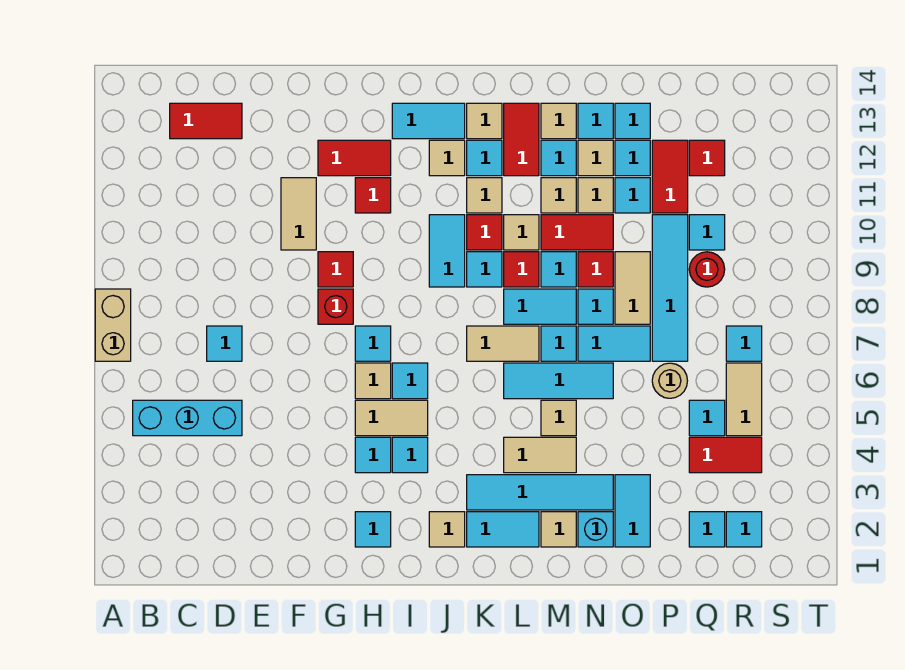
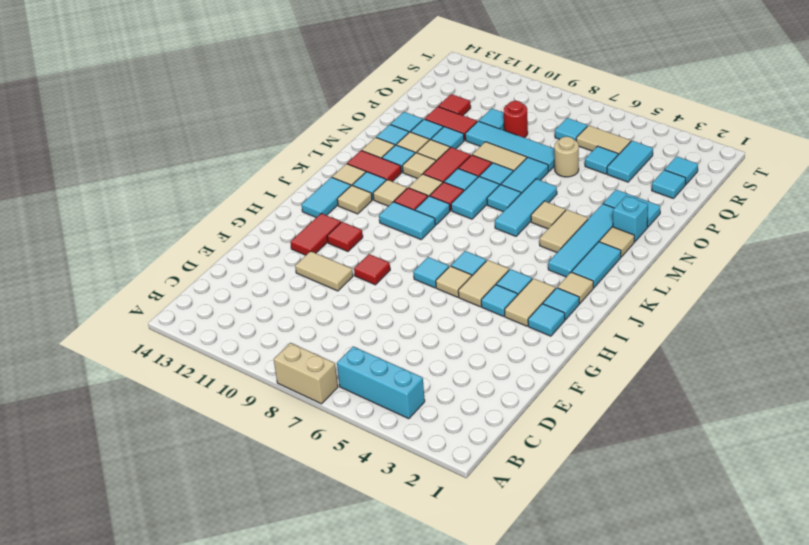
cyan 1x3 brick [133,400,242,436] -> cyan 1x3 brick turned to [337,347,425,419]
red 1x2 tile [170,103,242,139] -> none
cyan 1x1 tile [207,326,242,361] -> cyan 1x1 tile moved to [543,288,579,320]
red 1x1 brick [318,289,353,324] -> none
tan 1x2 tile [467,326,539,361] -> tan 1x2 tile moved to [505,278,556,326]
red 1x2 tile [689,437,762,473] -> cyan 1x2 tile [607,141,653,182]

